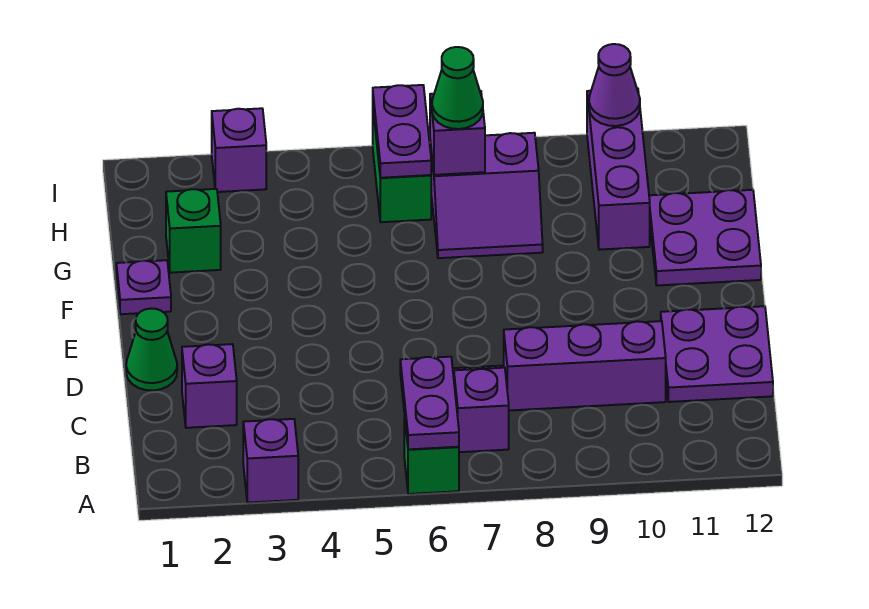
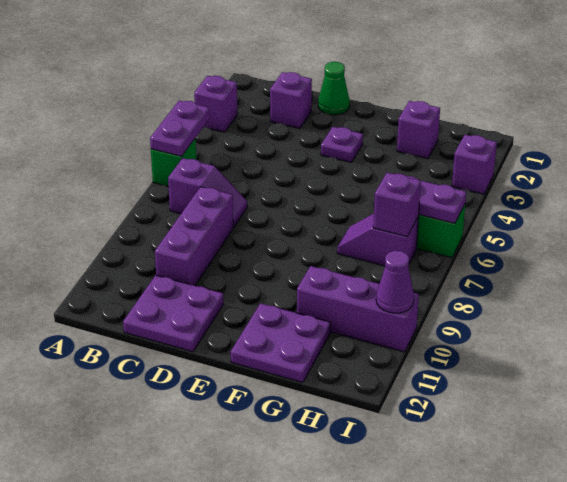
purple 1x2 plate [400,357,459,449] -> purple 1x2 plate turned to [150,101,210,156]
purple 1x1 plate [116,260,171,314] -> purple 1x1 plate moved to [321,127,363,162]
green 1x1 brick [166,189,221,273] -> purple 1x1 brick [397,101,440,159]
purple 2x2 slope [430,133,543,258] -> purple 1x2 slope [337,214,419,266]
green 1x1 cone [432,47,483,129] -> none

